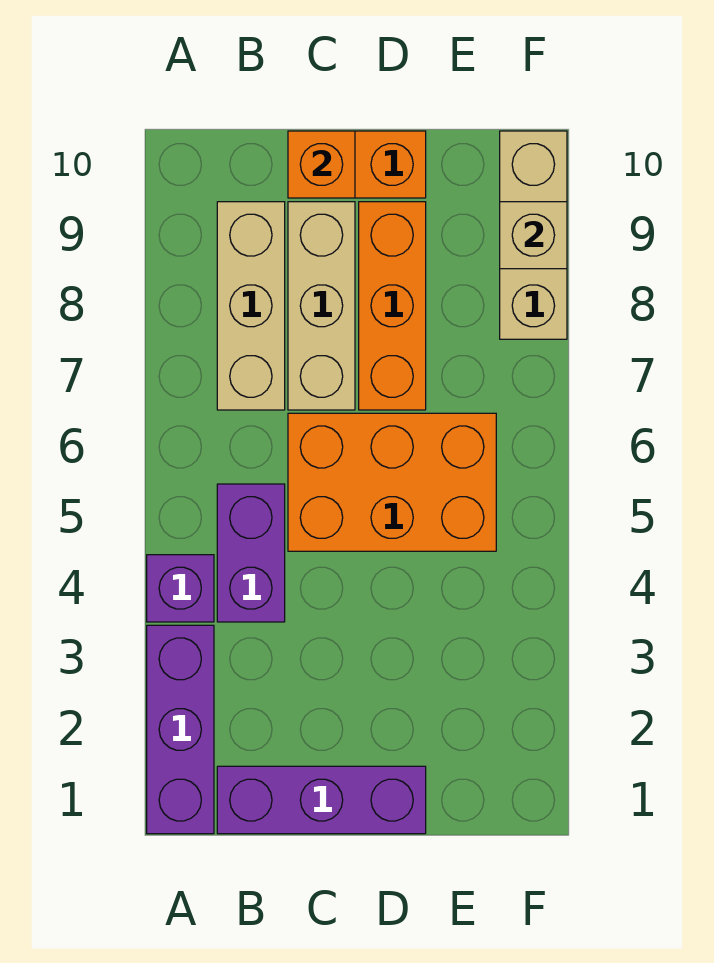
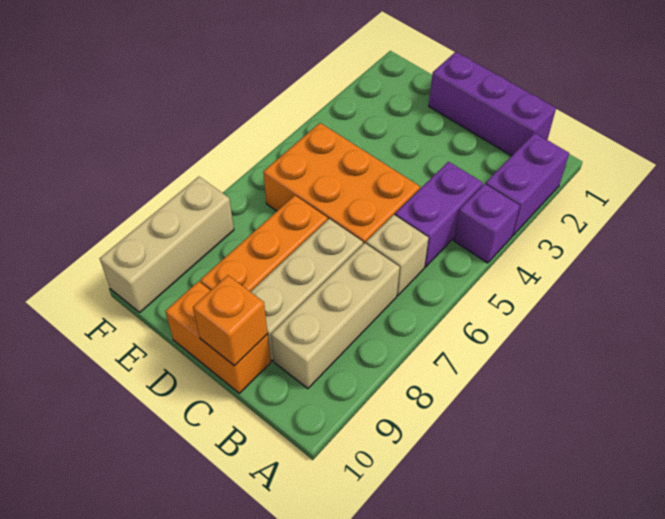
purple 1x3 brick [147,625,214,834] -> purple 1x2 brick [486,133,569,236]
tan 1x1 brick [500,202,567,269] -> tan 1x1 brick moved to [366,215,429,295]

